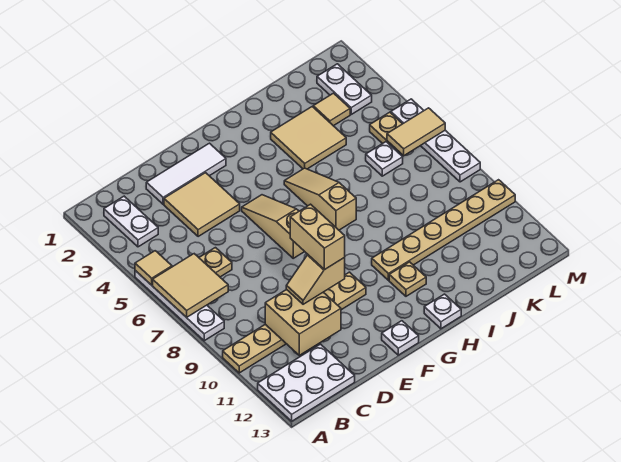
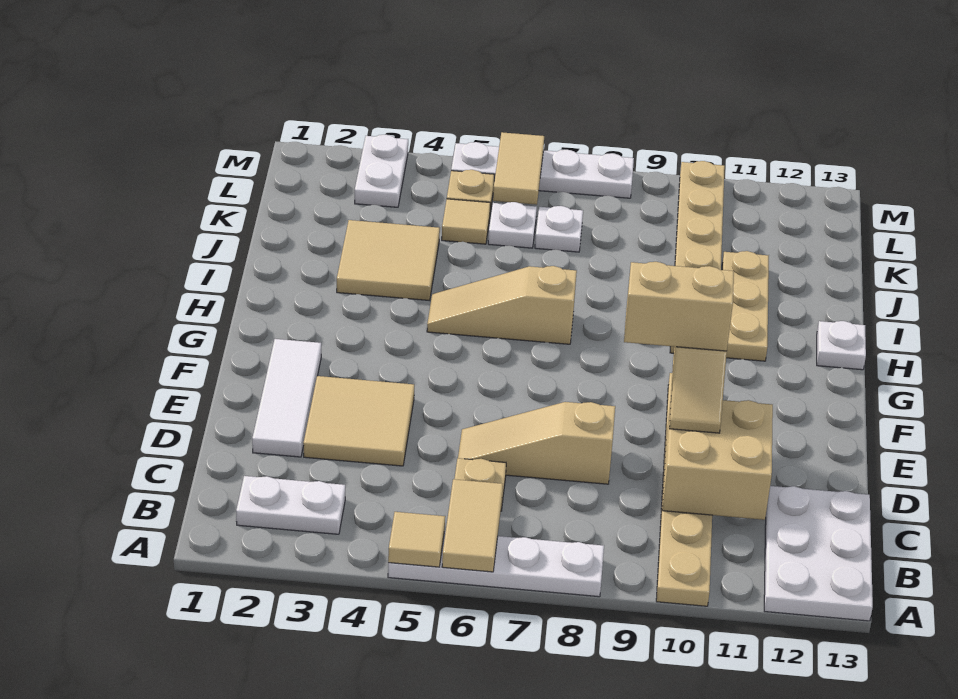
tan 2x2 tile [153,254,228,317] -> tan 1x2 tile [442,479,503,572]
tan 1x3 slope [242,195,305,258] -> tan 1x3 slope moved to [458,402,615,484]
white 1x1 plate [382,321,419,355] -> white 1x1 plate moved to [535,206,583,252]
tan 1x1 plate [389,262,426,296] -> tan 1x3 plate [722,251,769,361]
tan 1x1 tile [313,93,350,126] -> tan 1x1 tile moved to [442,199,490,244]
white 1x2 plate [317,64,372,114] -> white 1x2 plate turned to [355,135,408,207]

